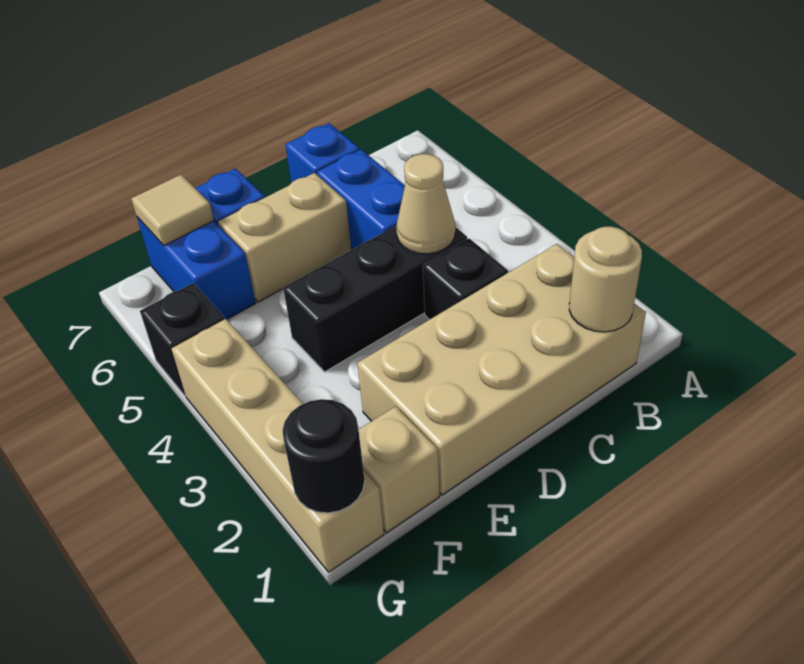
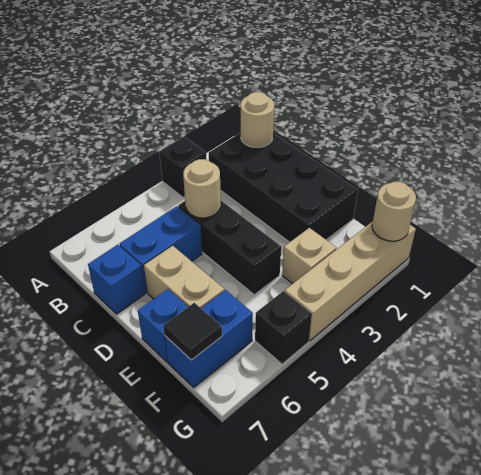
tan 2x4 brick [357,244,646,495] -> black 2x4 brick [209,133,358,242]
black 1x1 brick [423,238,508,320] -> black 1x1 brick moved to [159,137,206,198]
tan 1x1 cone [396,154,455,254] -> tan 1x1 round brick [183,159,221,218]
tan 1x1 brick [359,406,439,533] -> tan 1x1 brick moved to [282,228,336,284]
tan 1x1 tile [131,175,214,246] -> black 1x1 tile [163,303,222,360]
black 1x1 round brick [283,399,365,513] -> tan 1x1 round brick [372,182,416,241]

